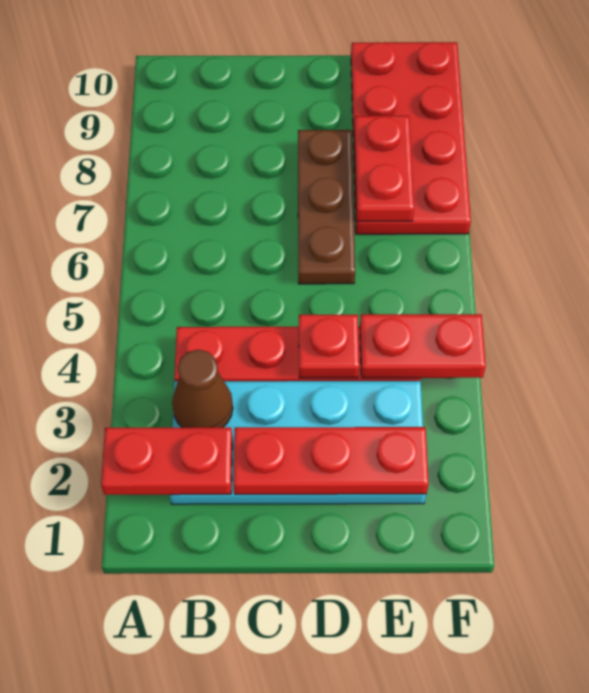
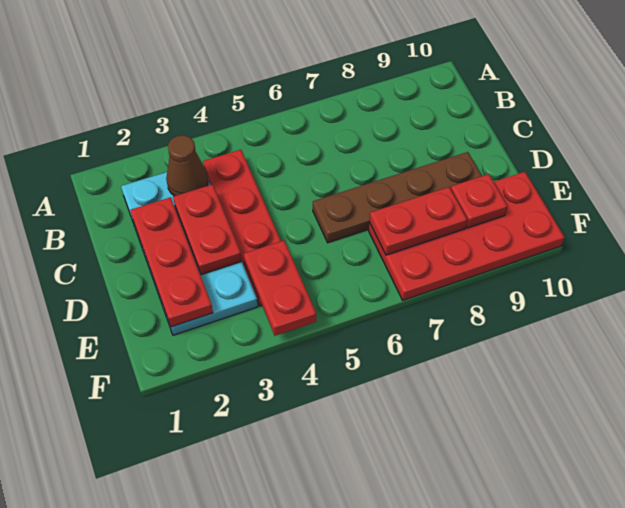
red 1x2 plate [101,427,232,495] -> red 1x2 plate moved to [173,184,242,275]
red 1x1 plate [299,314,359,378] -> red 1x1 plate moved to [451,174,508,228]
brown 1x3 plate [298,130,355,284] -> brown 1x4 plate [313,152,482,243]

